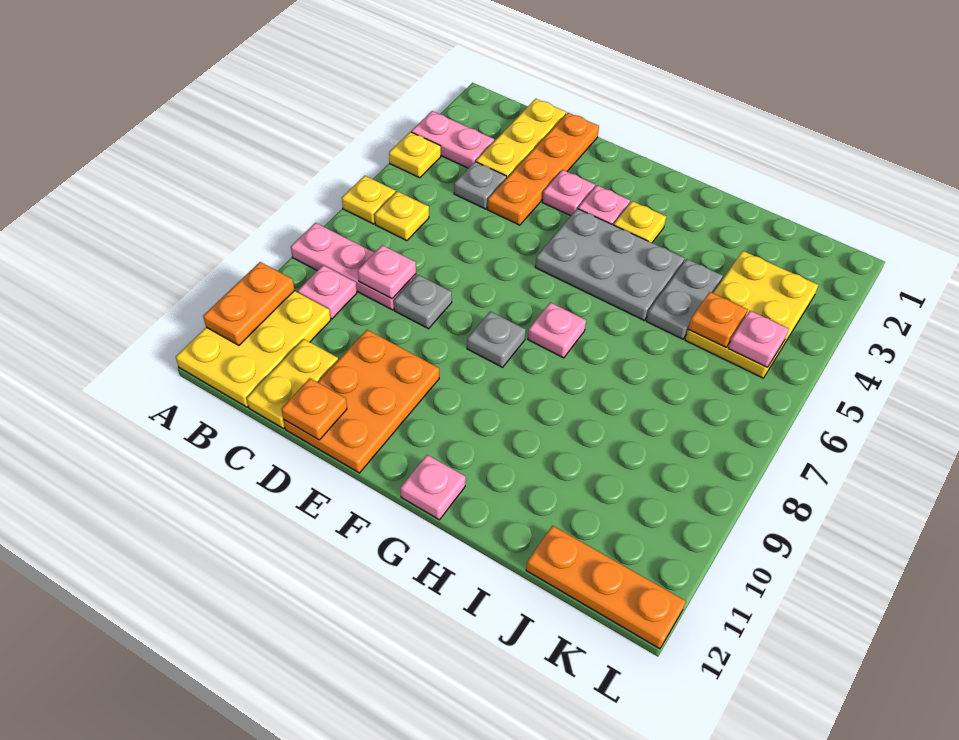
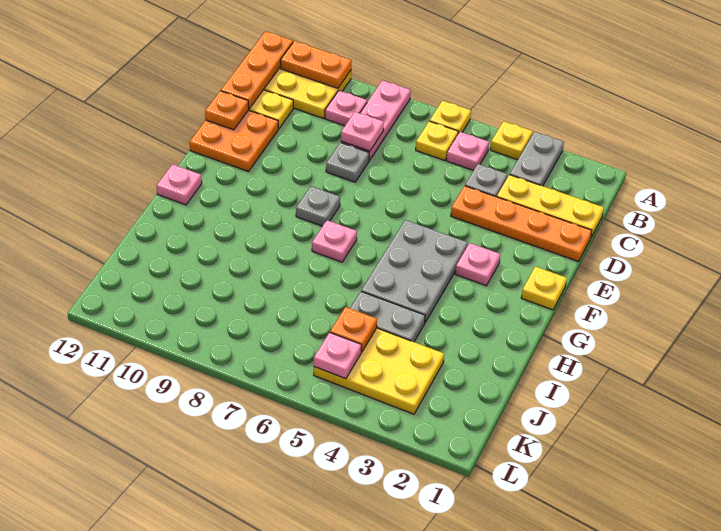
pink 1x2 plate [411,111,494,168] -> grey 1x2 plate [510,132,564,186]
orange 2x3 plate [284,330,439,473] -> orange 2x2 plate [190,110,278,172]
pink 1x1 plate [542,170,595,216] -> pink 1x1 plate moved to [446,132,489,170]
yellow 1x1 plate [614,201,666,243] -> yellow 1x1 plate moved to [521,266,567,310]
orange 1x3 plate [526,525,686,649] -> orange 1x3 plate moved to [221,31,293,109]

